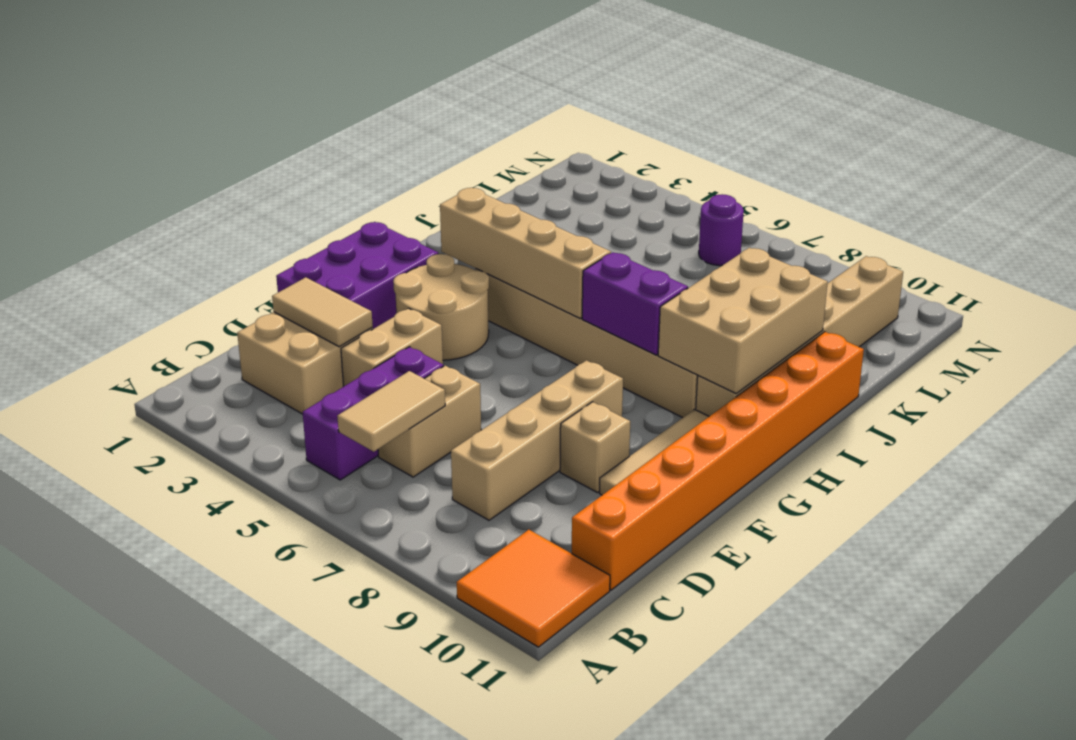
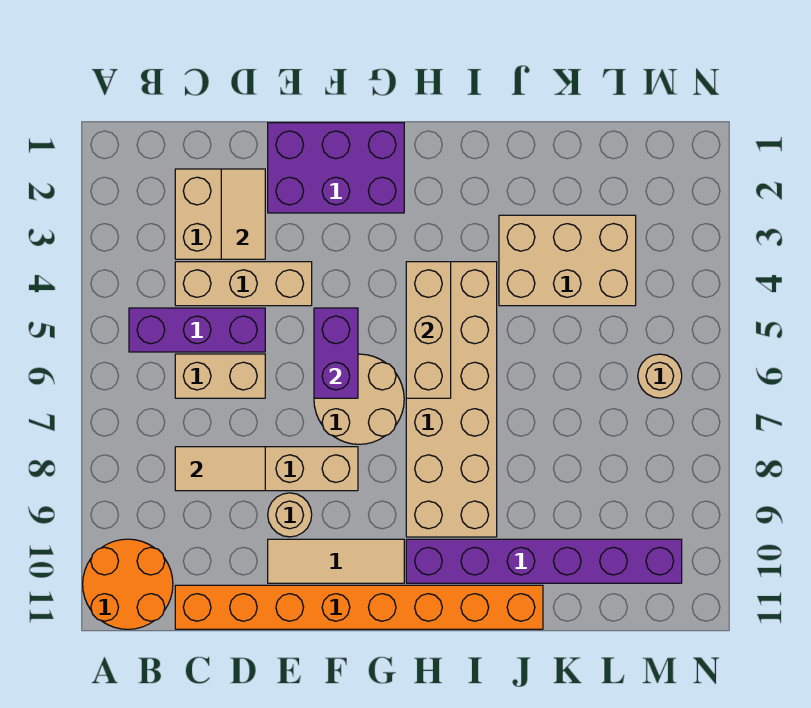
orange 2x2 tile [457,530,610,647] -> orange 2x2 round brick [83,539,173,629]
tan 1x2 tile [337,371,445,452] -> tan 1x2 tile moved to [175,447,265,491]
tan 1x2 brick [341,308,443,387] -> tan 1x3 brick [175,262,312,306]
tan 1x1 brick [560,402,630,493] -> tan 1x1 round brick [268,493,312,537]
tan 2x2 round brick [393,254,489,360] -> tan 2x2 round brick moved to [314,354,404,444]
tan 1x4 brick [440,188,611,318] -> tan 1x3 brick [406,262,451,398]
purple 1x2 brick [582,252,688,355] -> purple 1x2 brick moved to [314,308,358,398]
tan 2x3 brick [658,248,828,393] -> tan 2x3 brick moved to [499,215,636,306]
tan 1x6 brick [696,256,903,416] -> purple 1x6 brick [406,539,682,583]
purple 1x1 round brick [699,194,744,266] -> tan 1x1 round brick [638,354,682,398]

